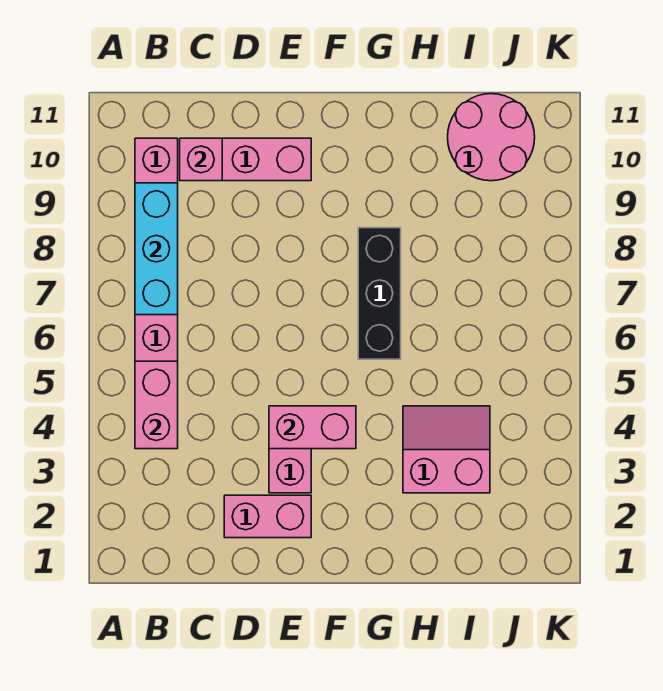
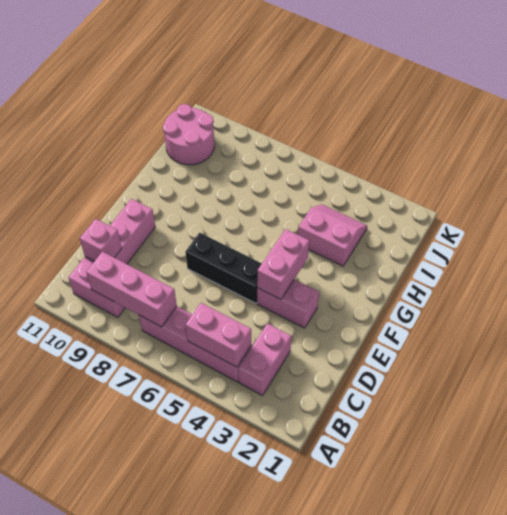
cyan 1x3 brick [135,183,178,315] -> pink 1x3 brick [86,252,177,327]
pink 1x2 brick [224,495,311,538] -> pink 1x2 brick moved to [238,323,292,395]
black 1x3 brick [358,228,401,359] -> black 1x3 brick moved to [186,233,262,303]
pink 2x2 slope [403,406,490,493] -> pink 2x2 slope turned to [298,204,367,266]

